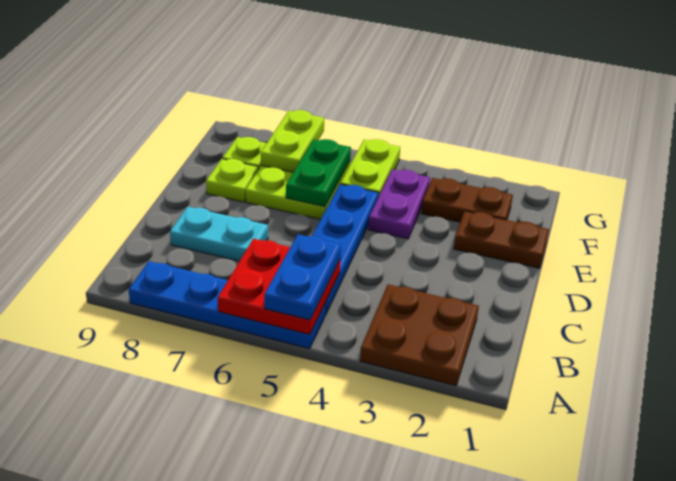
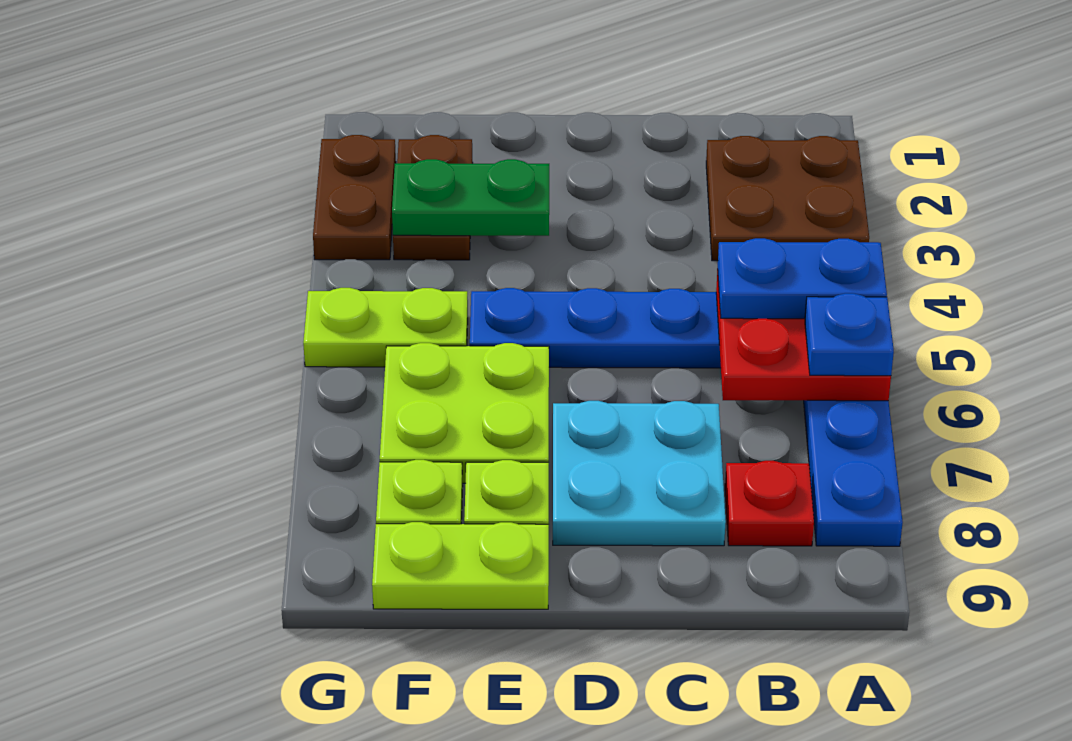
none -> blue 1x1 plate [805,293,894,376]
none -> red 1x1 plate [725,461,814,546]
cyan 1x2 plate [170,207,268,261] -> cyan 2x2 plate [553,401,726,546]
brown 1x2 plate [454,211,549,268] -> brown 1x2 plate moved to [313,135,396,260]
purple 1x2 plate [368,169,430,239] -> none
green 1x2 plate [286,139,351,207] -> green 1x2 plate moved to [392,159,549,236]
lime 1x2 plate [261,110,324,172] -> lime 1x2 plate moved to [372,522,549,609]

